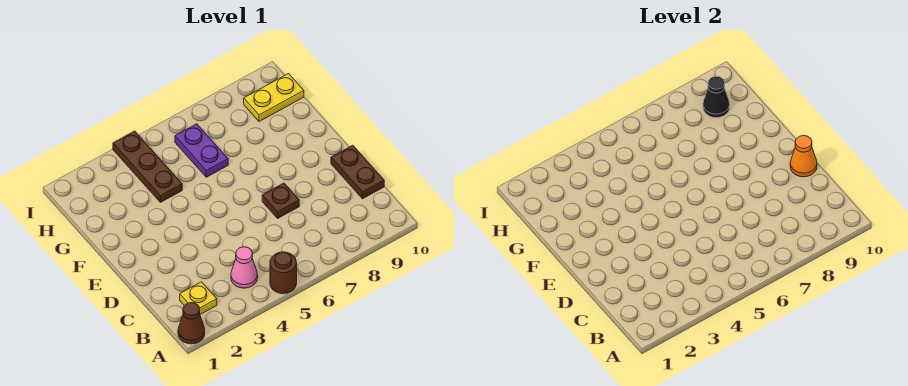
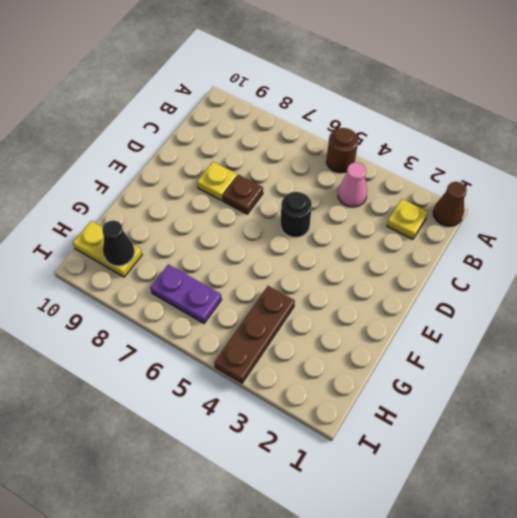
brown 1x2 plate [331,145,384,199] -> none
none -> black 1x1 round brick [280,192,312,238]
none -> yellow 1x1 plate [197,162,237,201]
orange 1x1 cone [790,136,817,177] -> none
purple 1x2 plate [175,124,228,177] -> purple 1x2 plate turned to [150,264,222,323]

